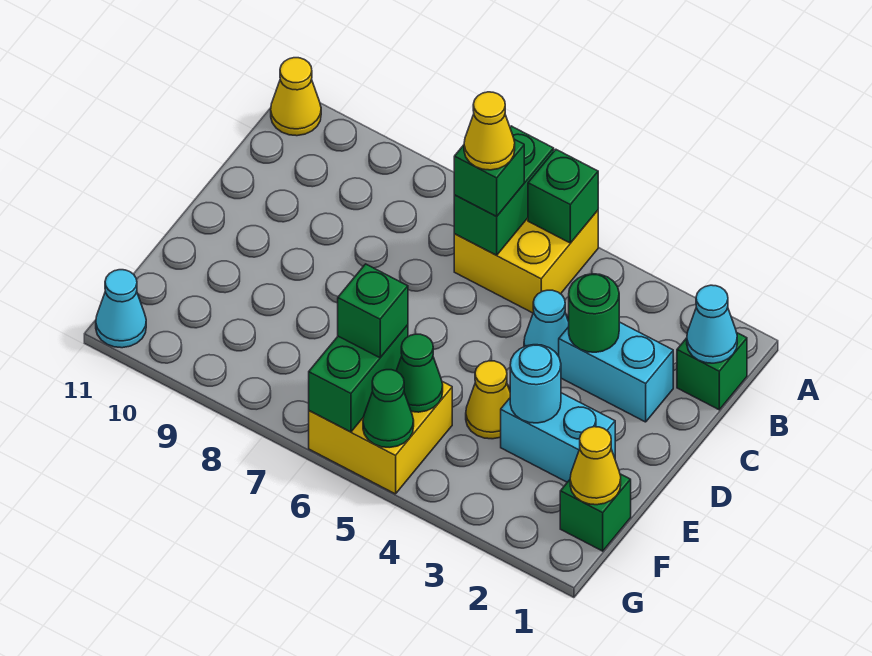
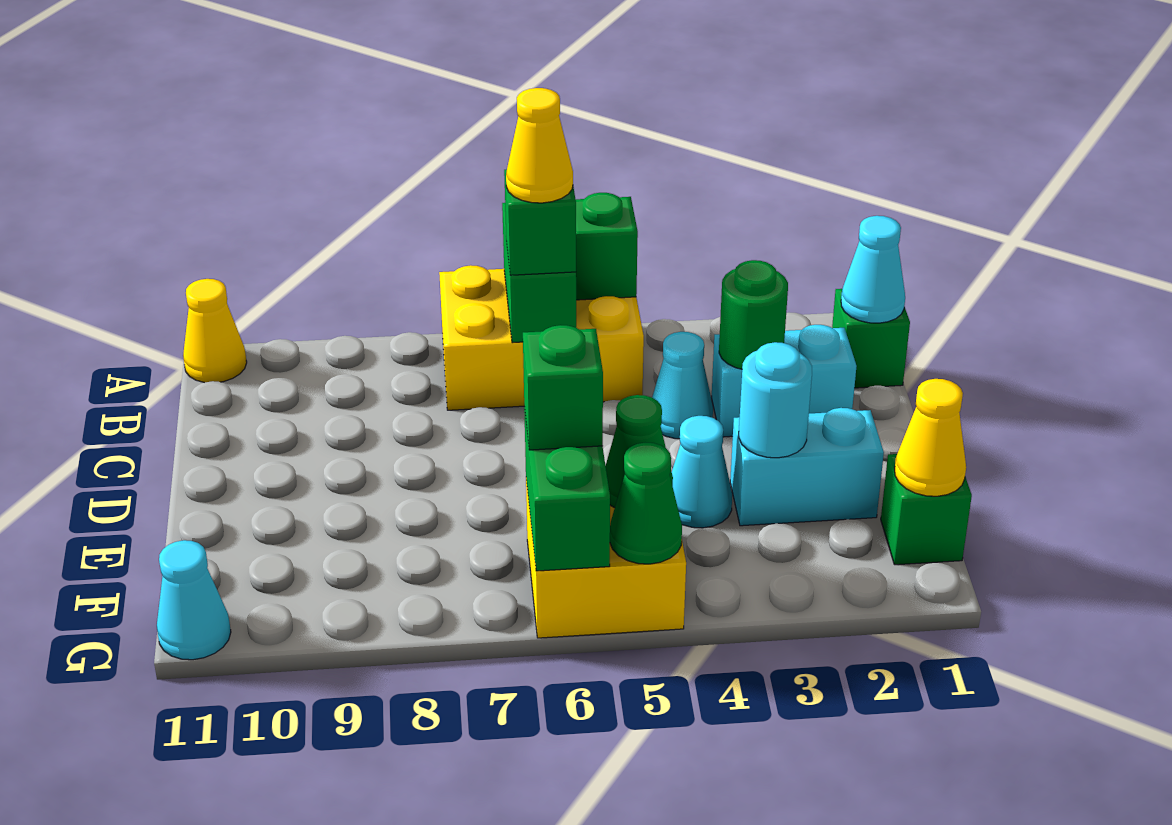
yellow 2x2 brick [454,211,598,313] -> yellow 2x3 brick [439,265,644,410]
yellow 1x1 cone [466,361,510,439] -> cyan 1x1 cone [672,416,732,528]

